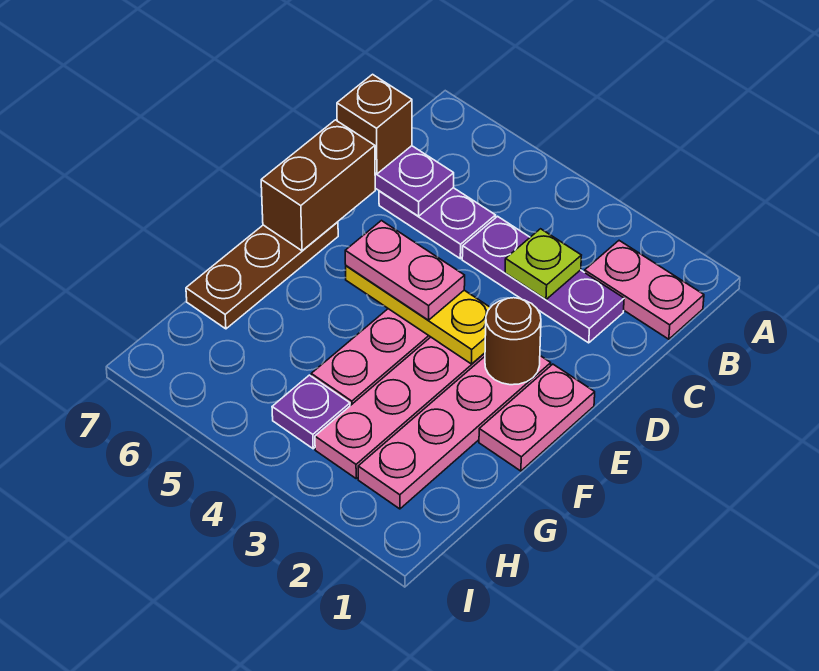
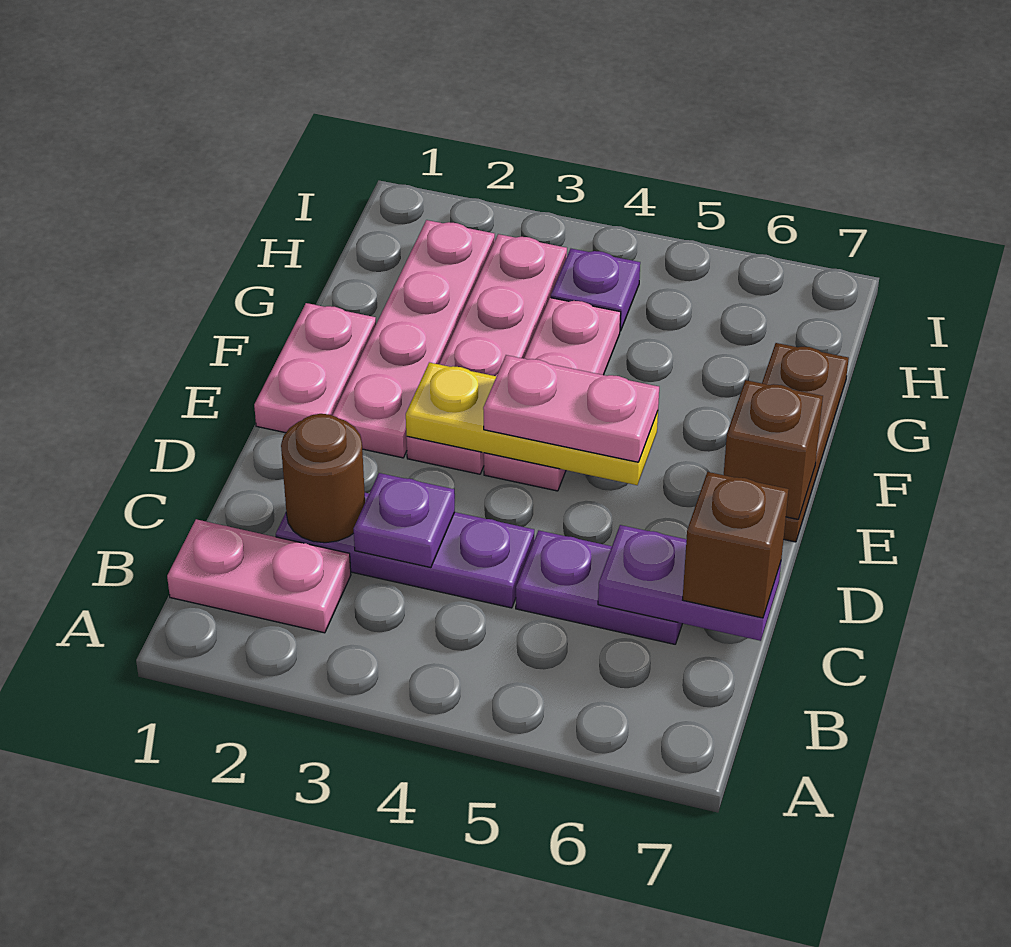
lime 1x1 plate [505,229,581,299] -> purple 1x1 plate [354,473,455,568]
brown 1x2 brick [261,120,375,251] -> brown 1x1 brick [724,380,823,519]
brown 1x1 round brick [485,298,541,385] -> brown 1x1 round brick moved to [281,414,365,543]

